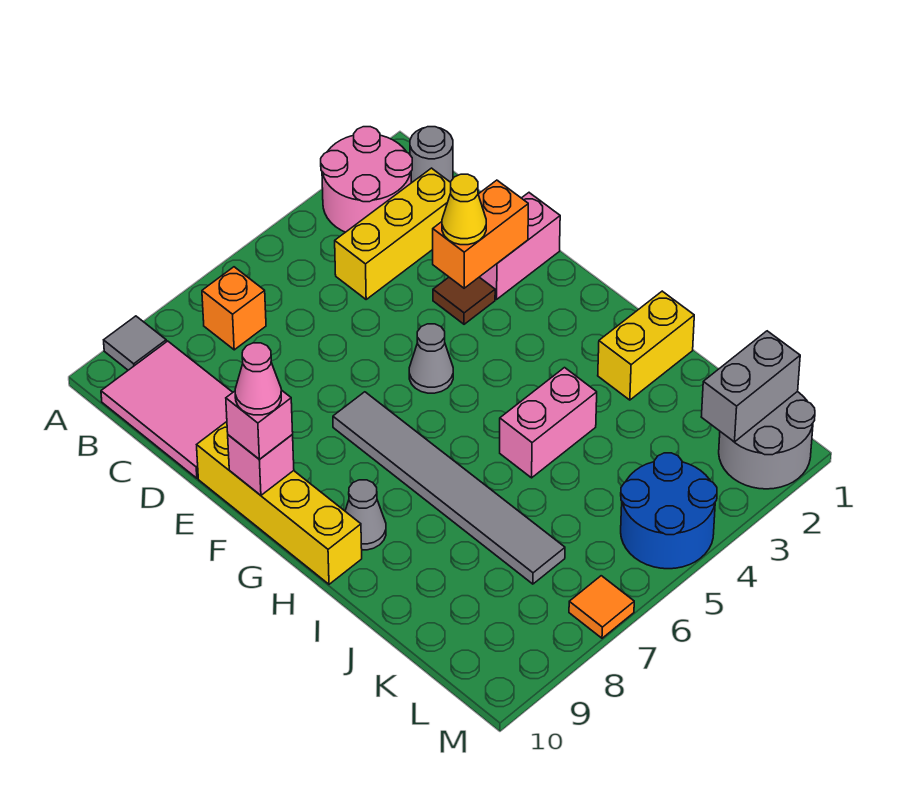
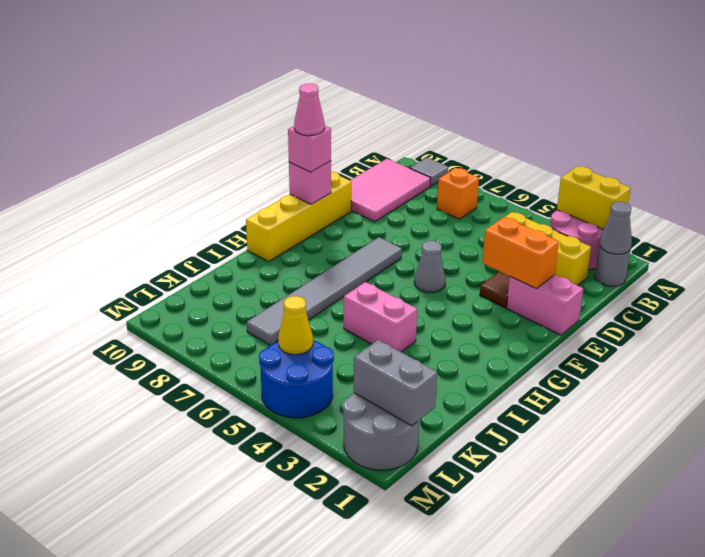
yellow 1x1 cone [442,174,486,245] -> yellow 1x1 cone moved to [278,296,313,355]
grey 1x1 cone [345,480,386,550] -> grey 1x1 cone moved to [600,202,632,254]
yellow 1x2 brick [598,291,694,400] -> yellow 1x2 brick moved to [557,166,631,230]
orange 1x1 tile [569,576,634,638] -> none

